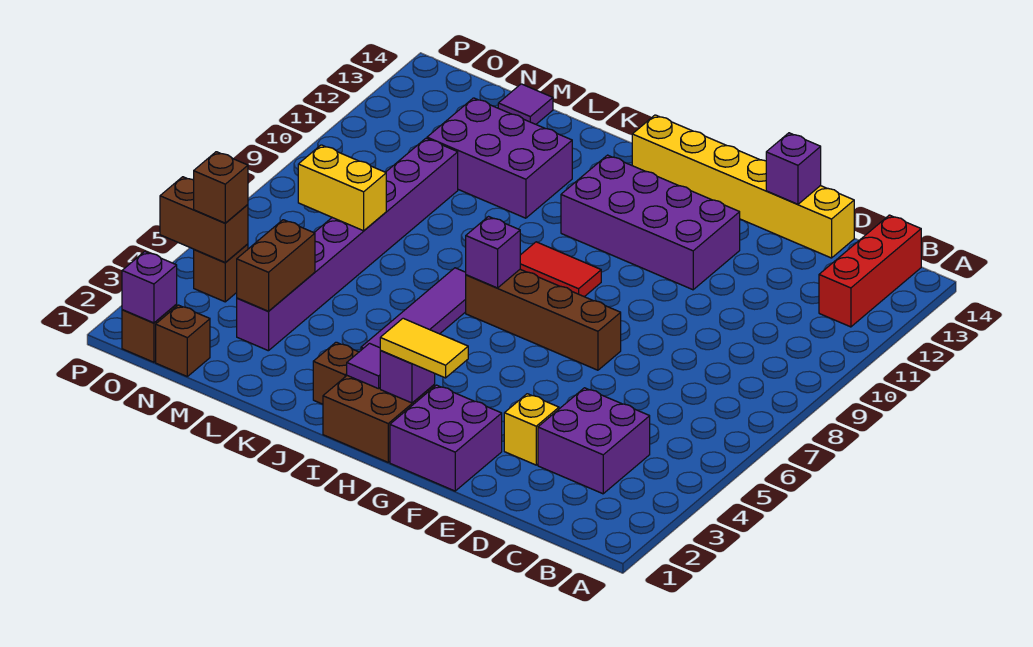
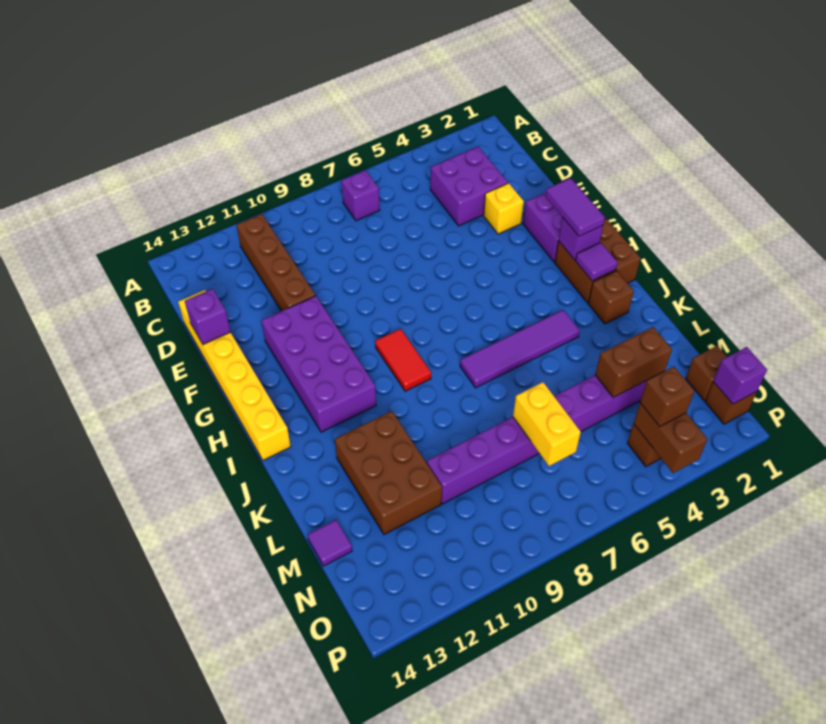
red 1x3 brick [819,215,921,327] -> none
brown 1x4 brick [466,269,621,370] -> brown 1x4 brick moved to [237,214,315,311]
yellow 1x2 tile [380,318,468,378] -> purple 1x2 tile [545,178,605,236]
purple 1x1 brick [466,217,520,288] -> purple 1x1 brick moved to [341,170,380,221]
purple 2x3 brick [427,98,572,218] -> brown 2x3 brick [335,411,442,534]

